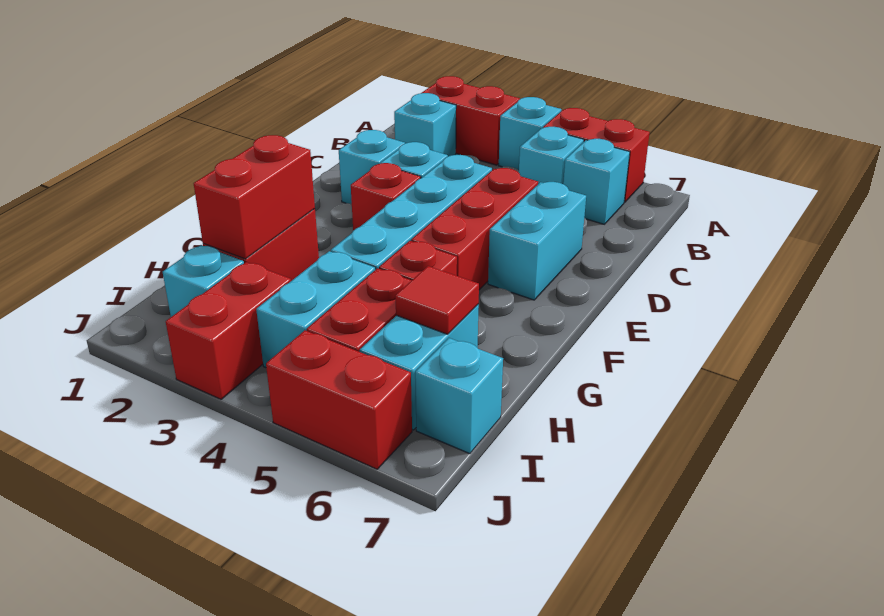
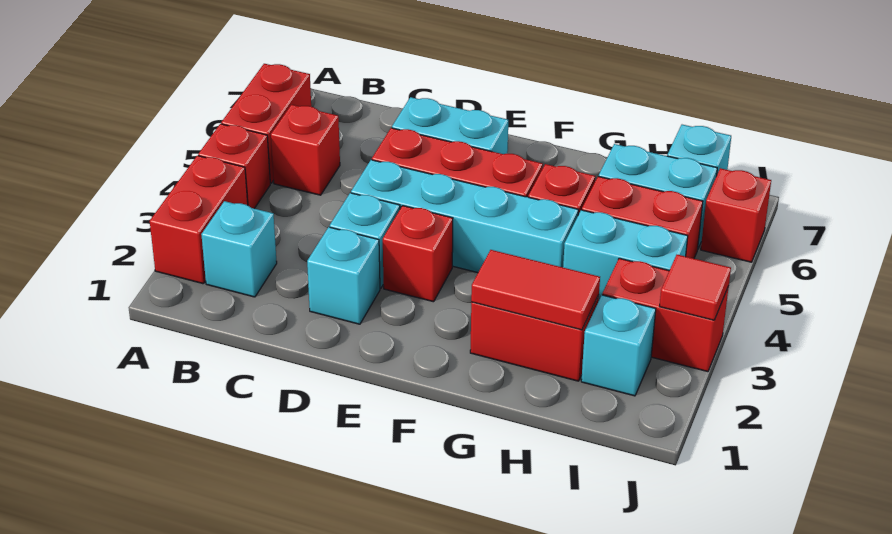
cyan 1x1 brick [499,97,561,170] -> red 1x1 brick [198,124,270,208]
cyan 1x1 brick [519,127,584,184] -> red 1x1 brick [271,105,340,195]
cyan 1x1 brick [563,139,630,224] -> none
red 1x2 brick [194,135,315,259] -> red 1x2 tile [471,250,600,330]
red 1x1 tile [395,266,479,334] -> red 1x1 tile moved to [660,255,731,320]
red 1x2 brick [266,330,412,469] -> red 1x1 brick [701,168,771,262]

